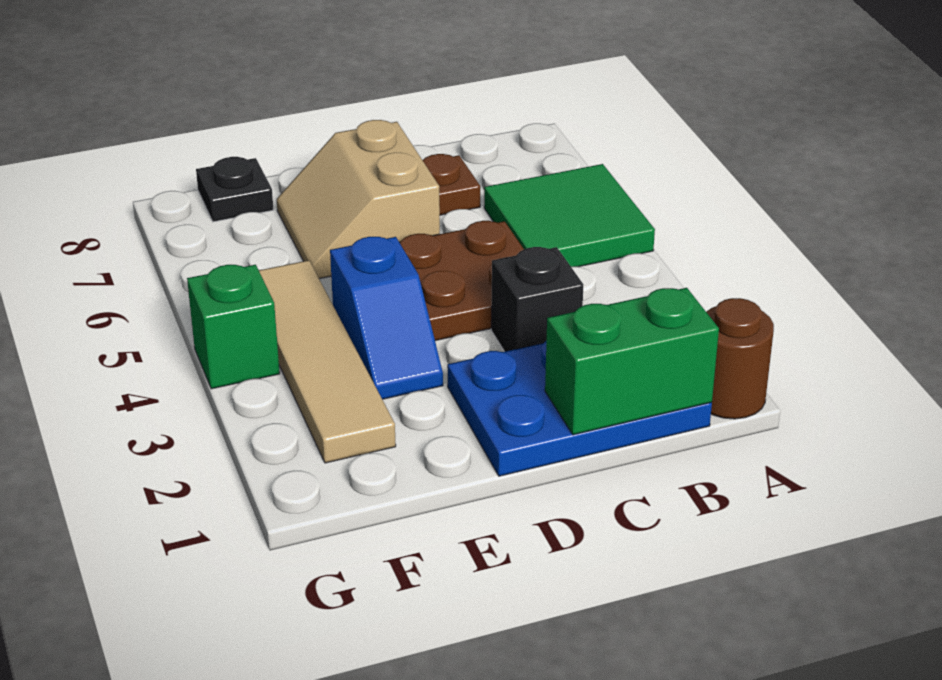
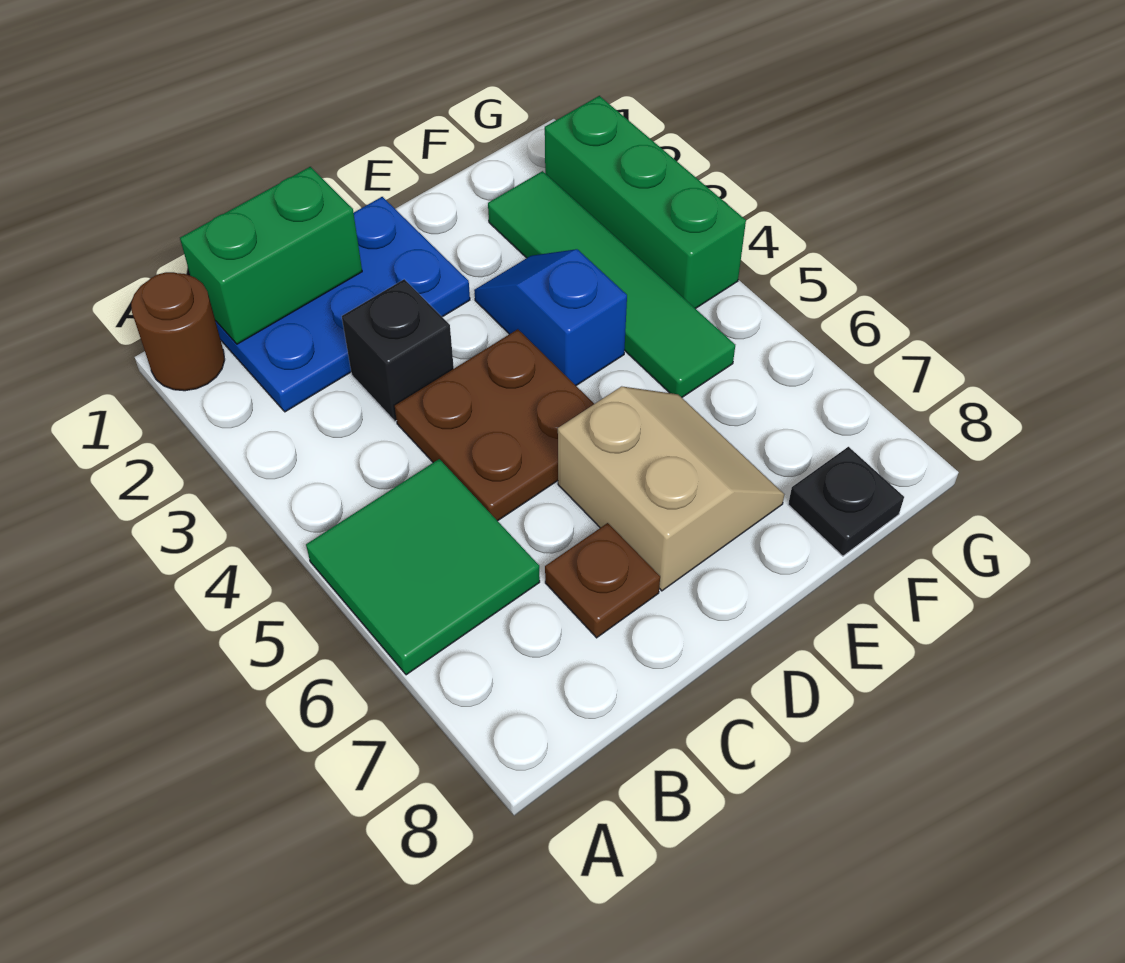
tan 1x4 tile [259,260,396,463] -> green 1x4 tile [488,171,735,397]
green 1x1 brick [187,265,280,389] -> green 1x3 brick [545,96,746,309]

